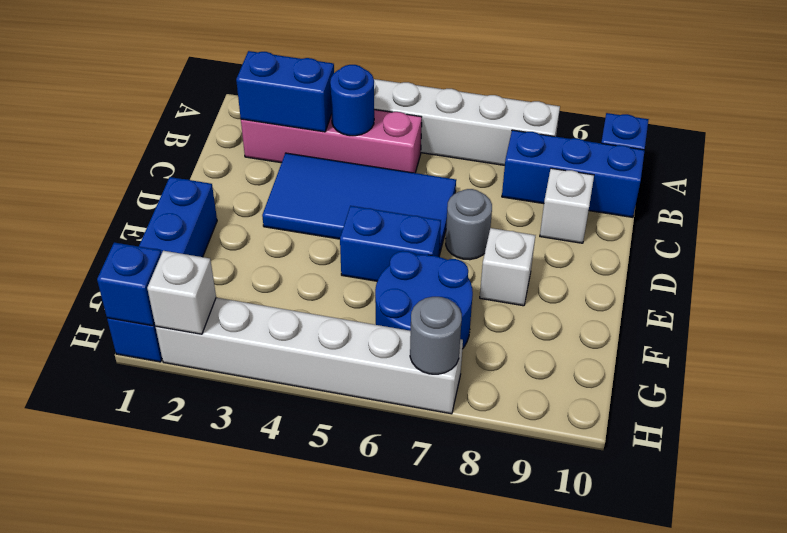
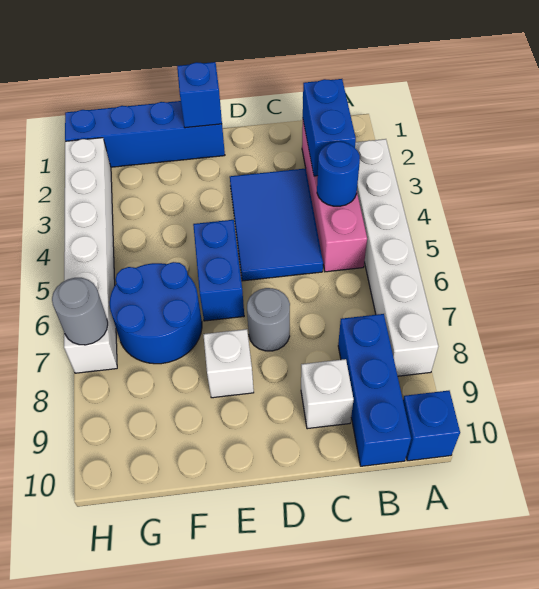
blue 2x4 tile [262,153,456,255] -> blue 2x3 tile [230,168,323,281]
blue 1x1 brick [97,242,161,326] -> blue 1x1 brick moved to [177,62,222,128]
white 1x1 brick [147,251,216,334] -> none

